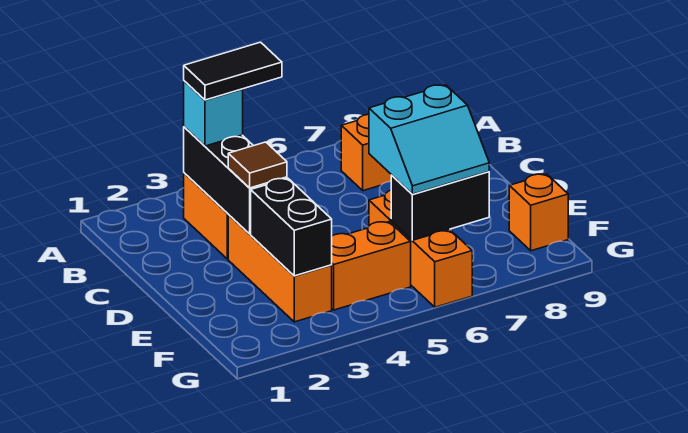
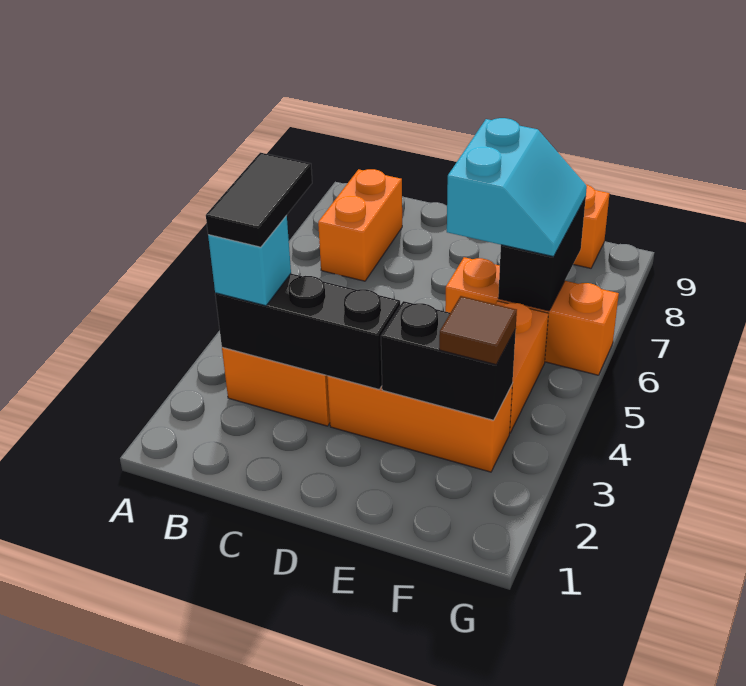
brown 1x1 tile [228,142,287,188] -> brown 1x1 tile moved to [439,296,517,364]

